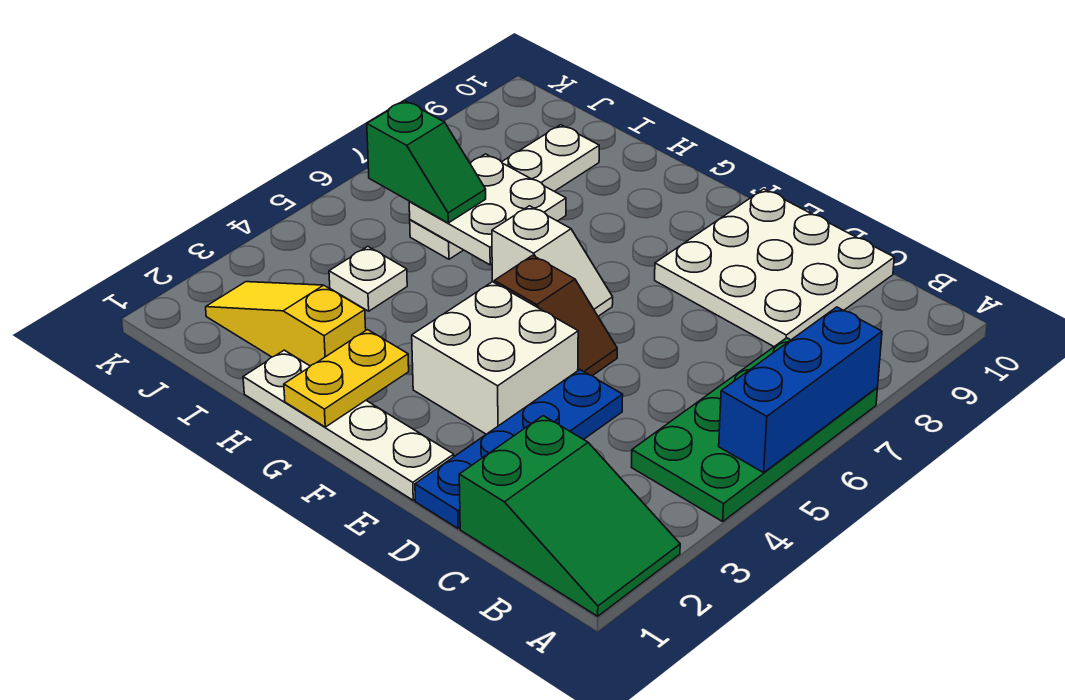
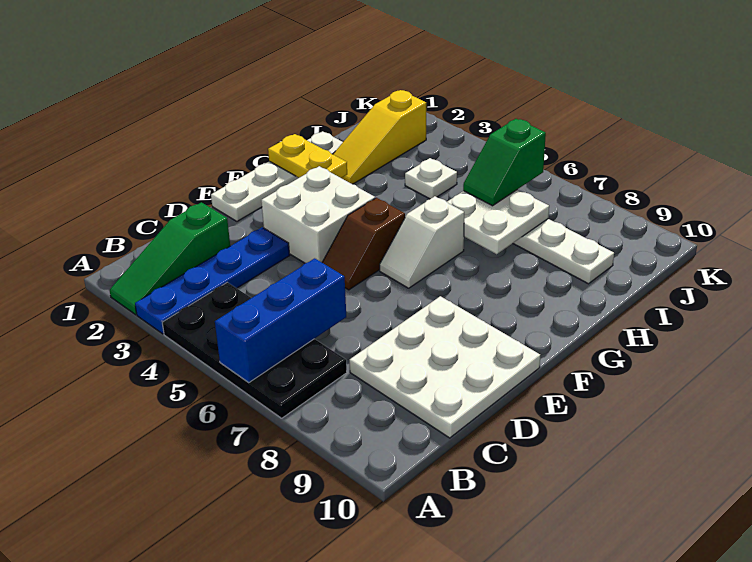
green 2x3 slope [459,416,680,616] -> green 1x3 slope [109,202,230,315]
green 2x4 plate [632,338,877,521] -> black 2x4 plate [162,282,347,418]
blue 1x3 brick [719,307,882,473] -> blue 1x3 brick turned to [215,258,346,383]
blue 1x4 plate [415,370,623,529] -> blue 1x4 plate turned to [135,227,290,334]
yellow 1x3 slope [206,282,366,366] -> yellow 1x3 slope turned to [333,90,426,184]

